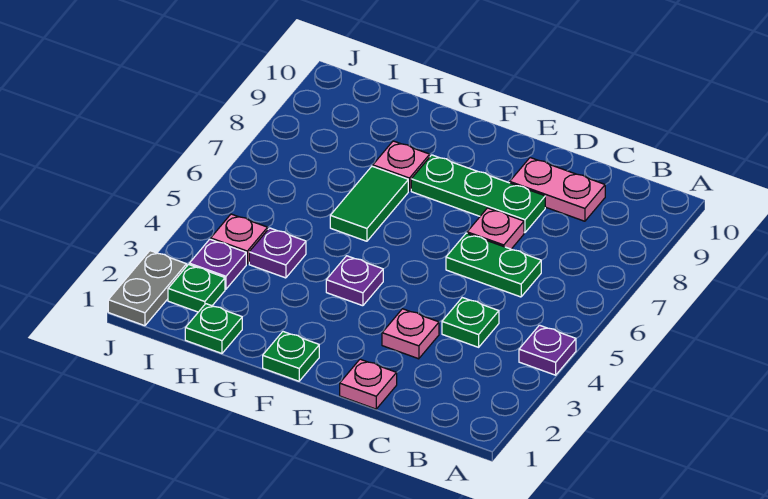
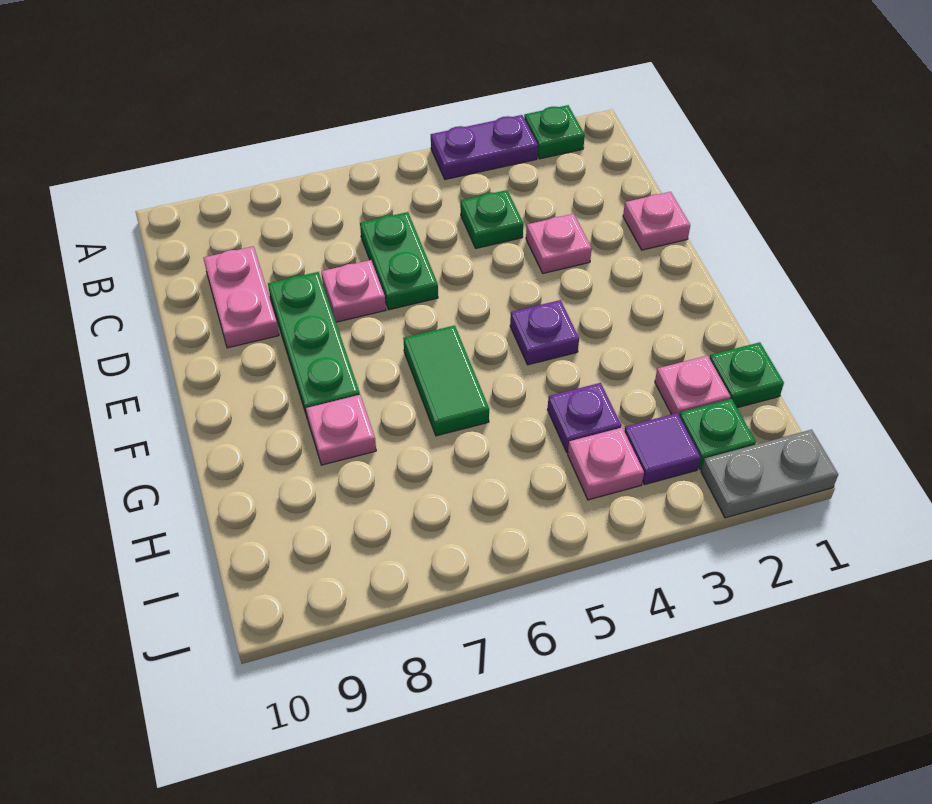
purple 1x1 plate [519,325,576,375] -> purple 1x2 plate [431,115,538,179]
green 1x1 plate [263,332,319,381] -> green 1x1 plate moved to [524,105,585,159]
green 1x2 tile [330,166,408,241] -> green 1x2 tile turned to [403,325,489,436]
none -> pink 1x1 plate [655,356,730,416]
purple 1x1 plate [189,239,246,289] -> purple 1x1 tile [624,413,700,485]

